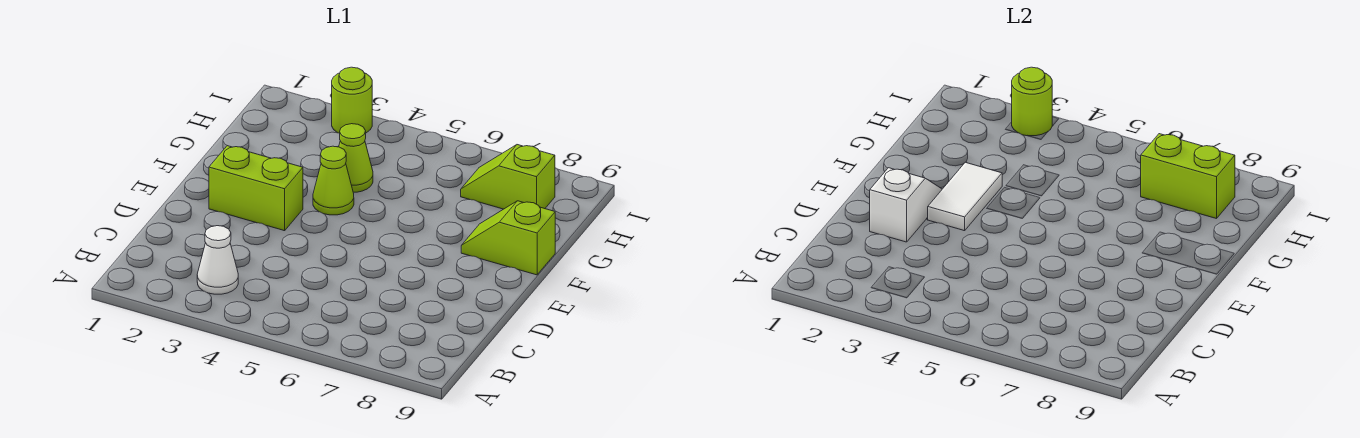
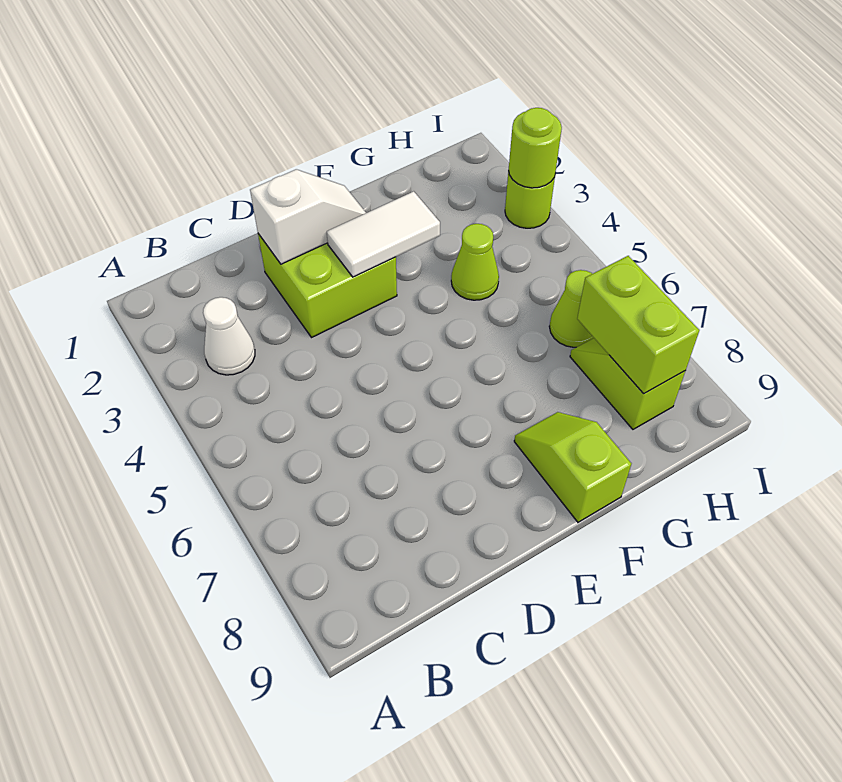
lime 1x2 brick [209,146,303,231] -> lime 2x2 brick [258,234,397,337]
lime 1x1 cone [313,146,354,215] -> lime 1x1 cone moved to [549,270,594,347]

